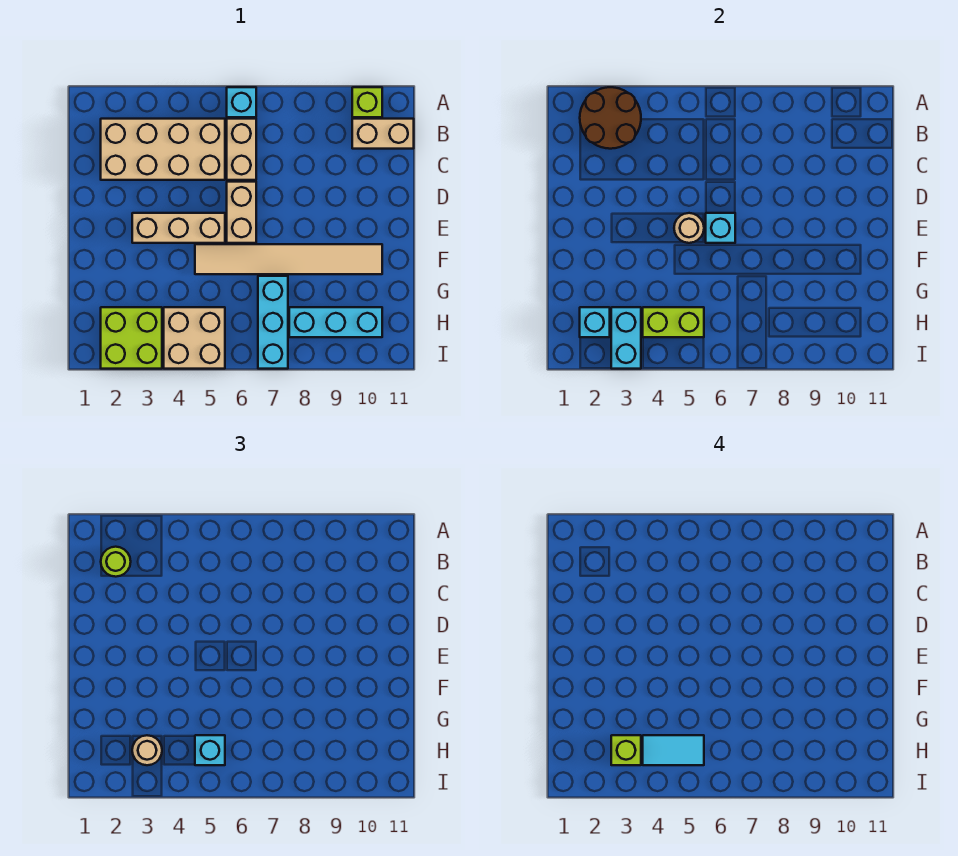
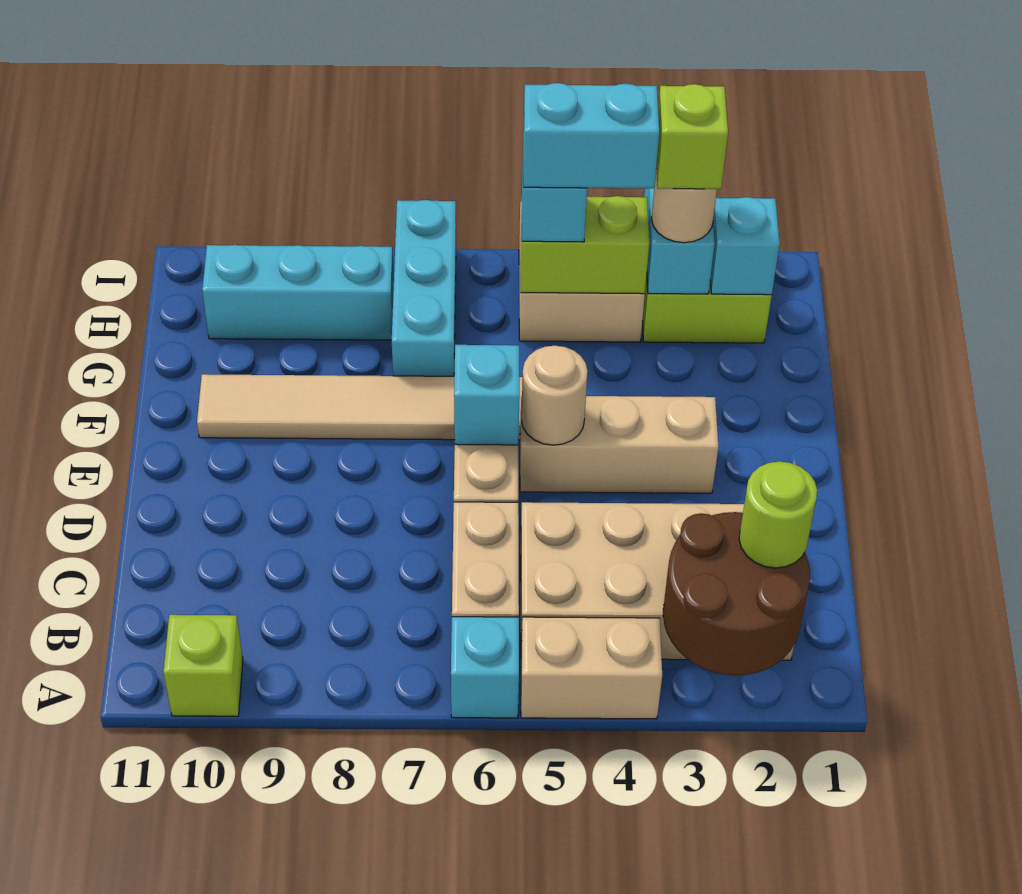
tan 1x2 brick [352,119,414,149] -> tan 1x2 brick moved to [521,617,662,719]
cyan 1x2 tile [643,735,704,765] -> cyan 1x2 brick [523,83,659,188]

